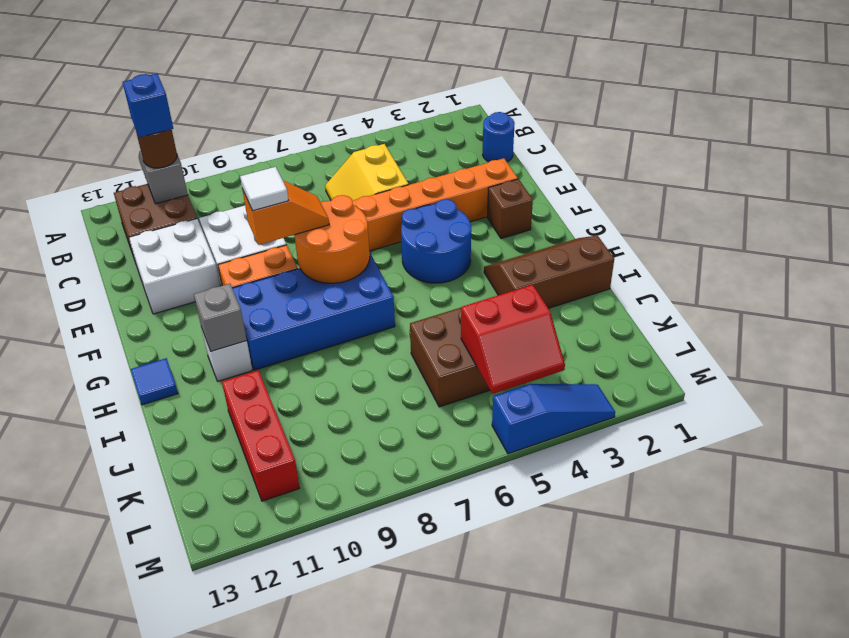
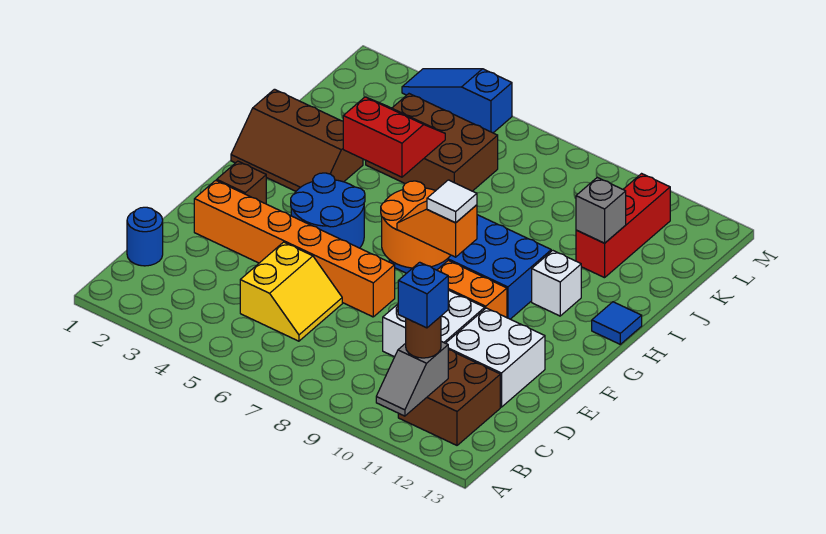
grey 1x1 brick [194,284,247,351] -> grey 1x1 brick moved to [576,178,626,243]
red 2x2 slope [461,285,565,394] -> red 2x2 slope moved to [343,97,445,177]

